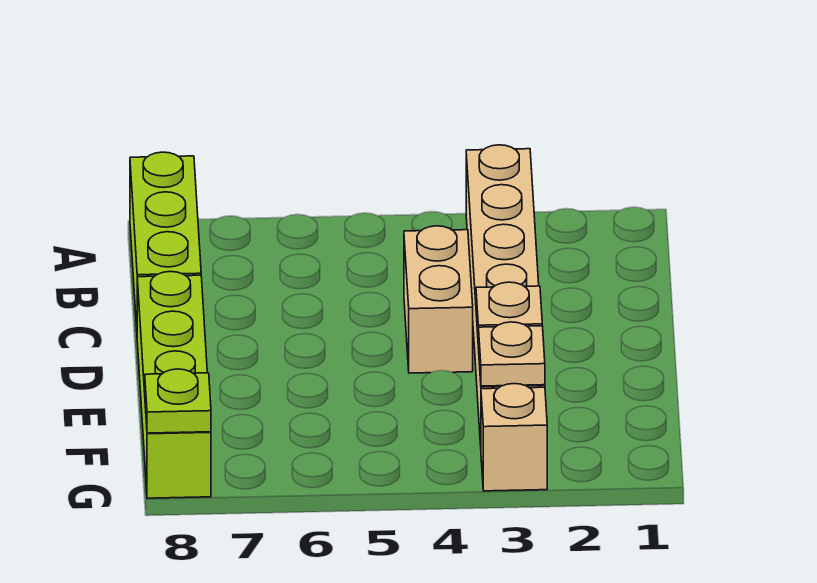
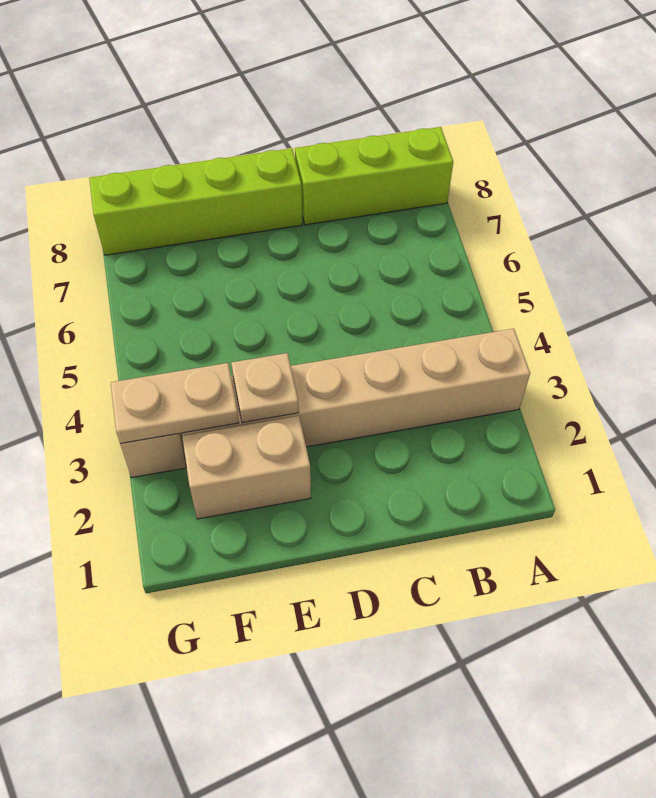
tan 1x2 brick [404,226,473,373] -> tan 1x2 brick moved to [182,416,311,519]
tan 1x1 plate [478,322,545,386] -> tan 1x2 plate [111,363,239,444]
lime 1x1 plate [145,369,211,433] -> none

